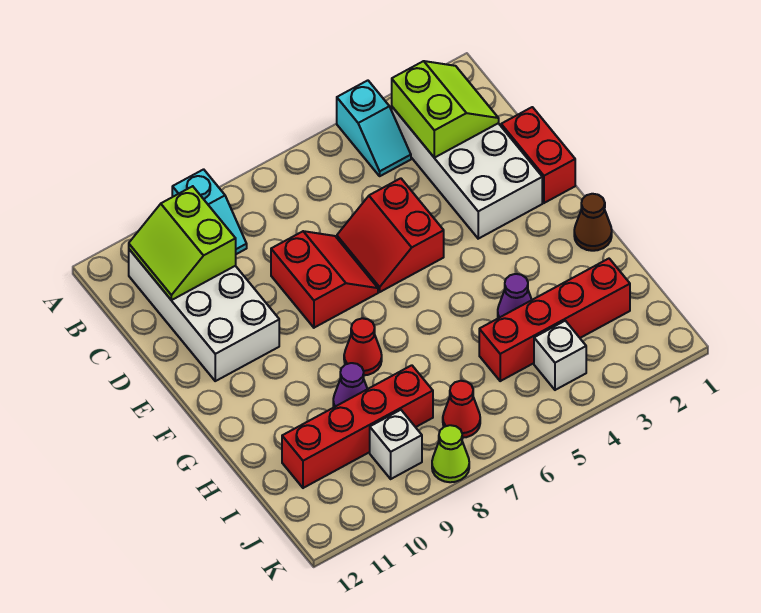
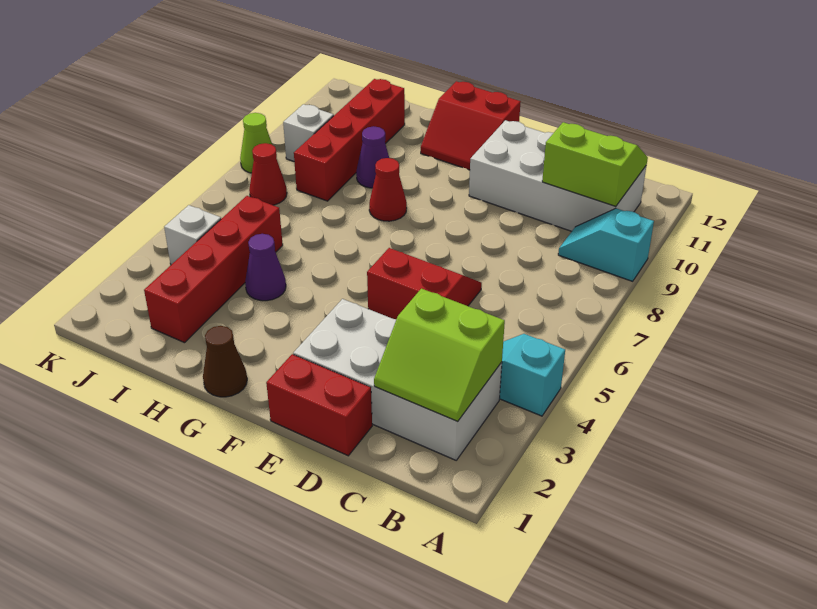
red 2x2 slope [271,231,378,328] -> red 2x2 slope moved to [421,81,521,170]

